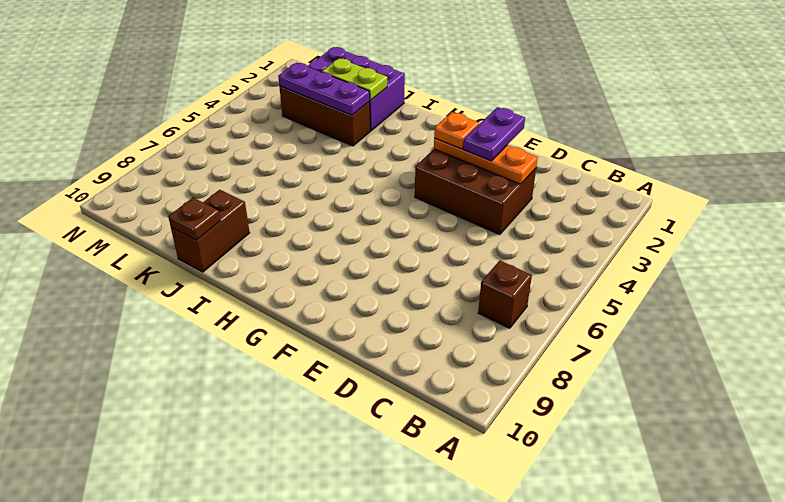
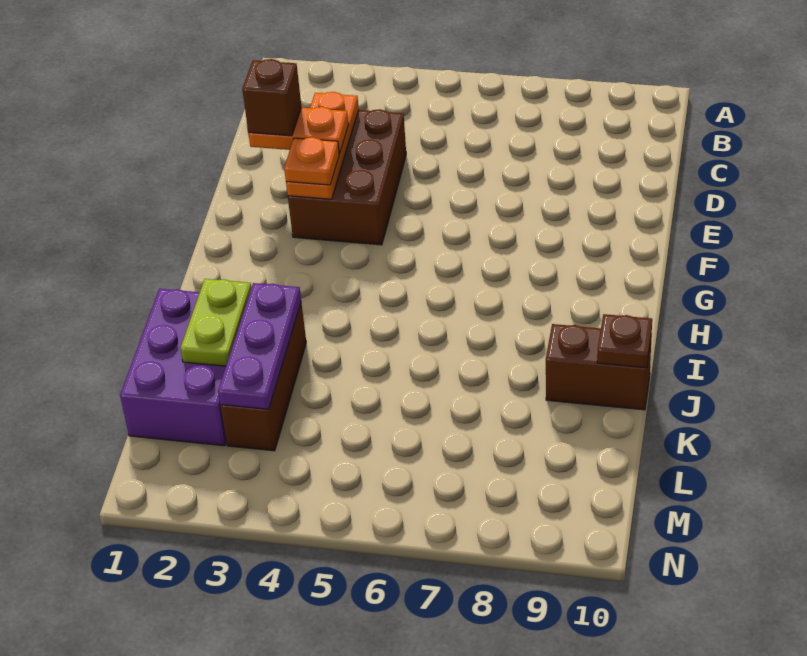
brown 1x1 brick [478,261,532,328] -> brown 1x1 brick moved to [242,59,301,136]
purple 1x2 plate [463,107,525,161] -> orange 1x2 plate [248,107,349,154]

